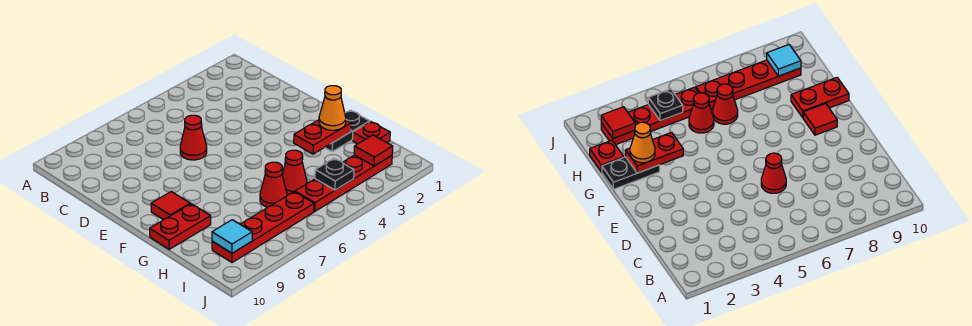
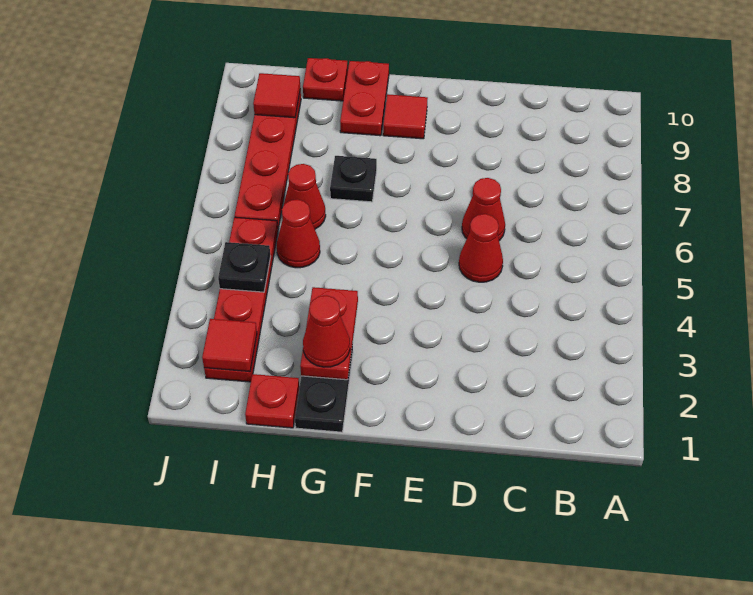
none -> red 1x1 cone [459,214,503,282]
orange 1x1 cone [319,86,346,130] -> red 1x1 cone [303,295,350,367]
none -> black 1x1 plate [330,156,377,202]
none -> red 1x1 plate [303,58,348,101]
cyan 1x1 tile [212,220,252,253] -> red 1x1 tile [253,73,300,118]

